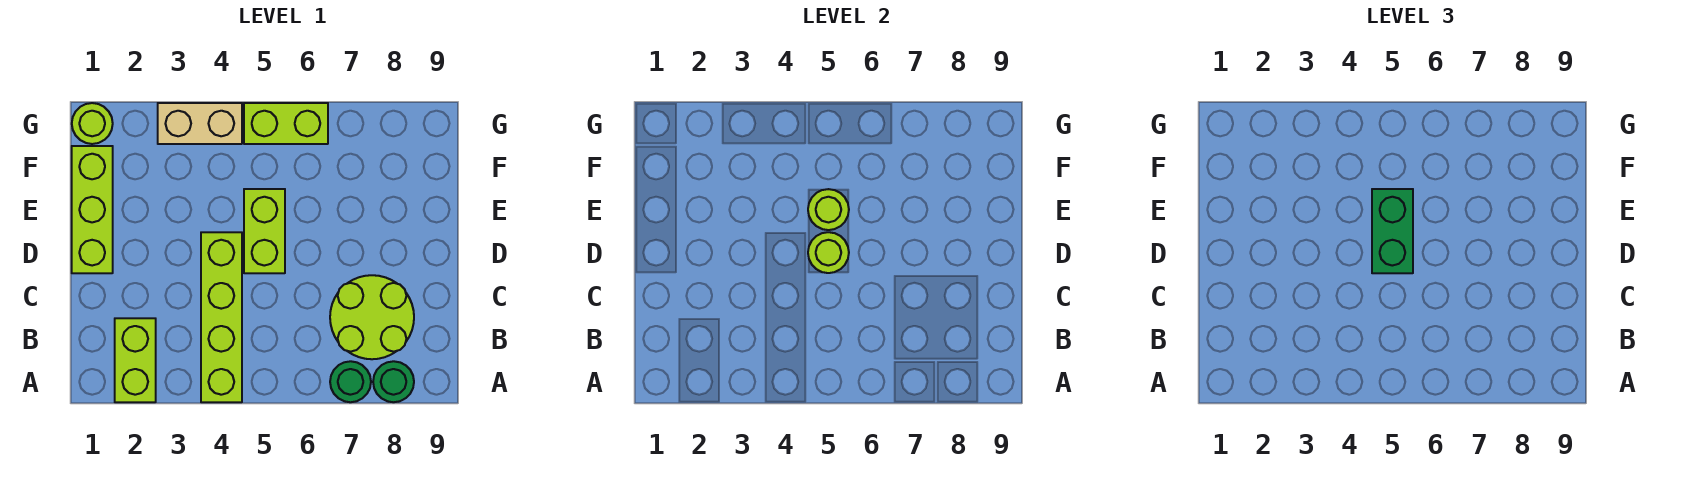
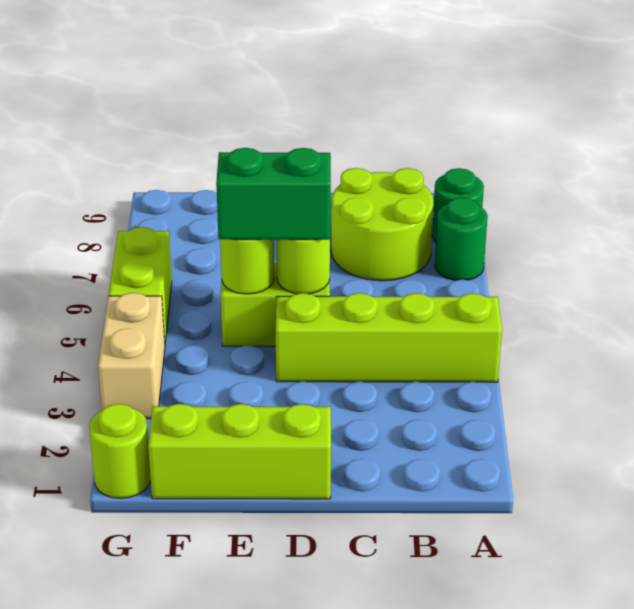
lime 1x2 brick [115,318,156,402] -> none

